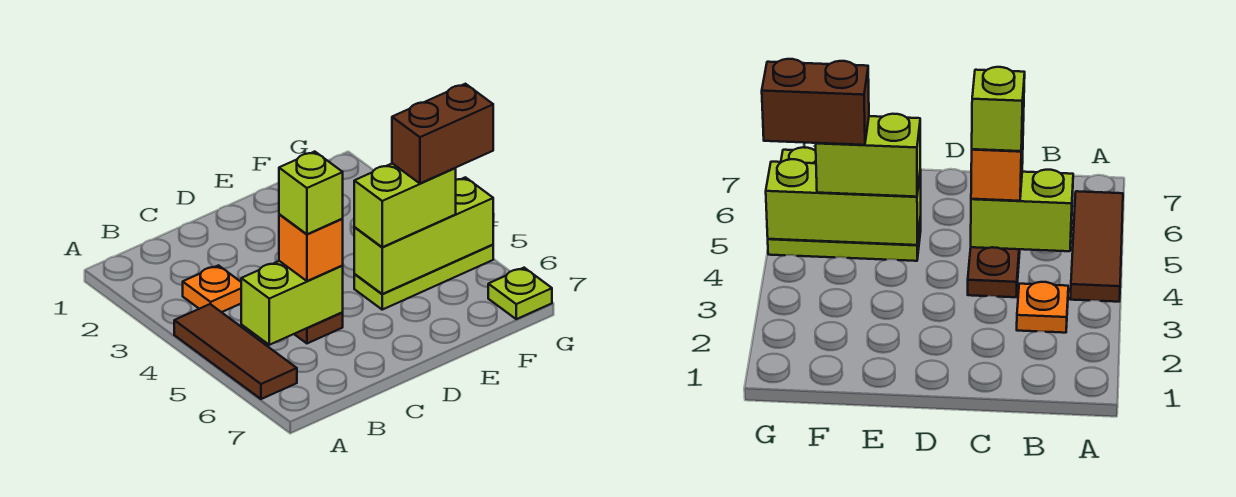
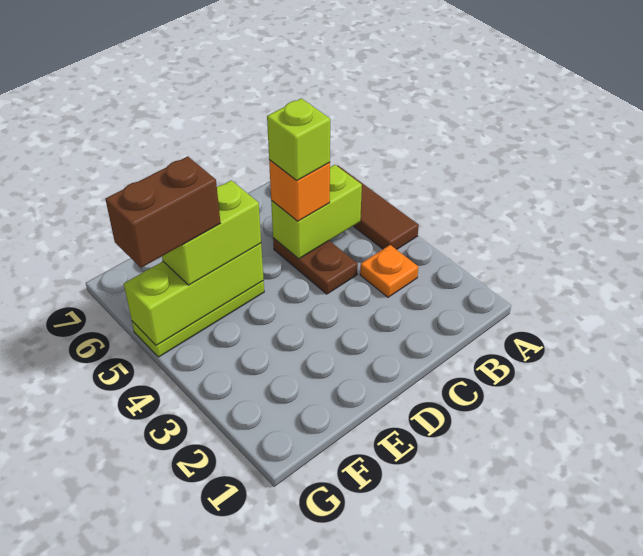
lime 1x1 plate [488,268,552,319] -> none

